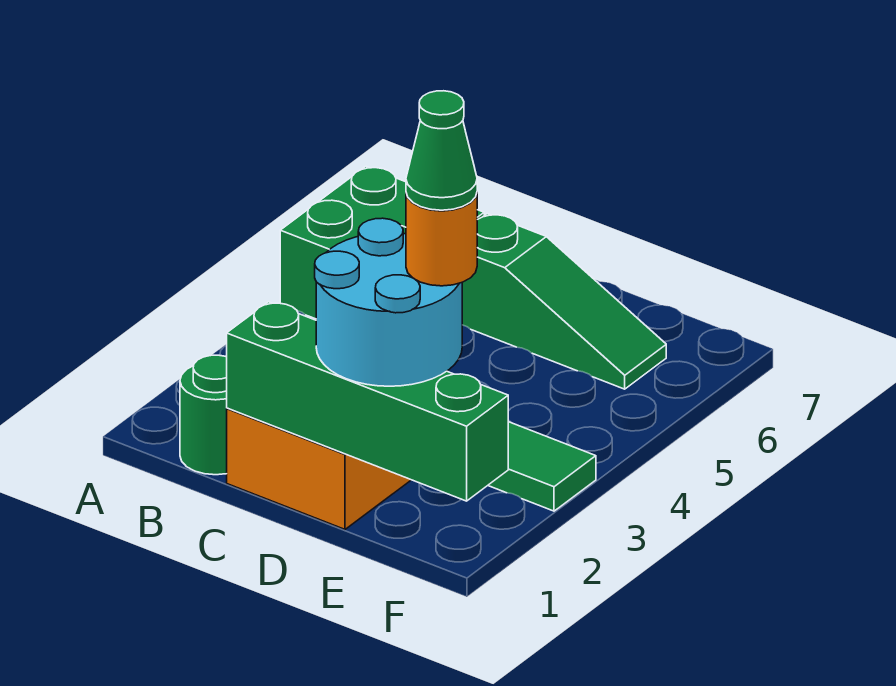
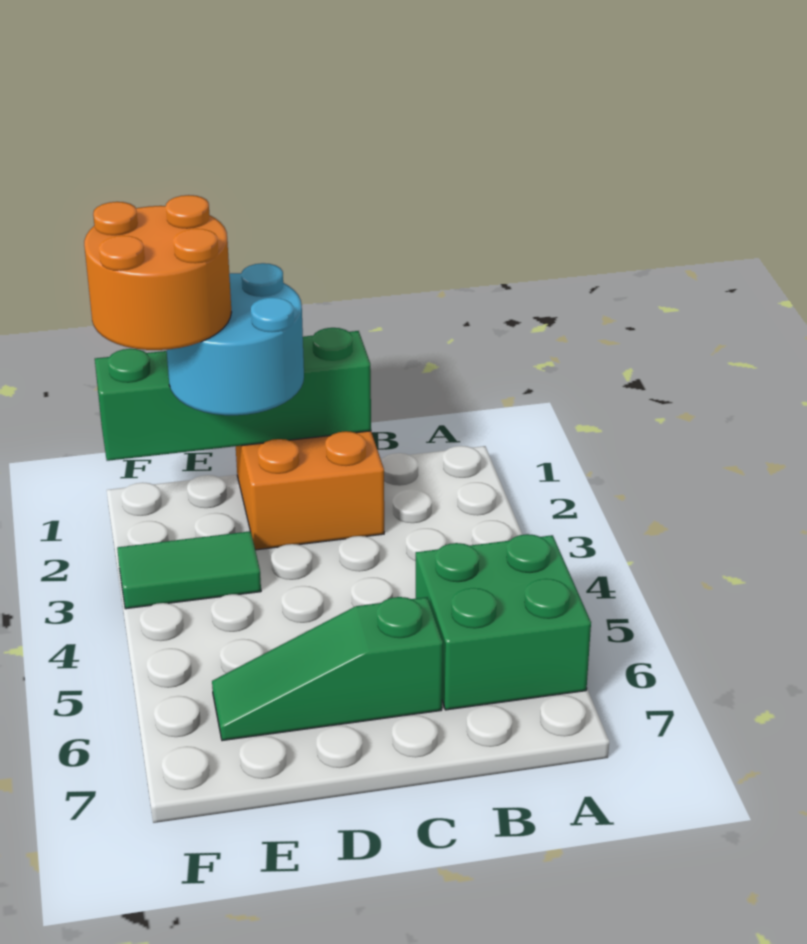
green 1x1 round brick [180,355,227,475] -> none
orange 1x1 round brick [406,193,477,286] -> orange 2x2 round brick [84,195,231,350]
green 1x1 cone [406,91,477,210] -> none

